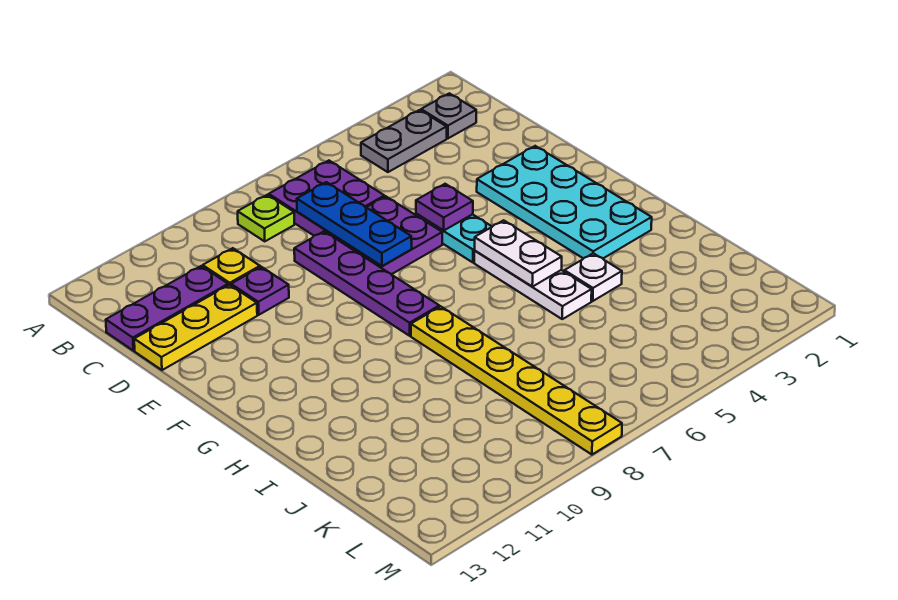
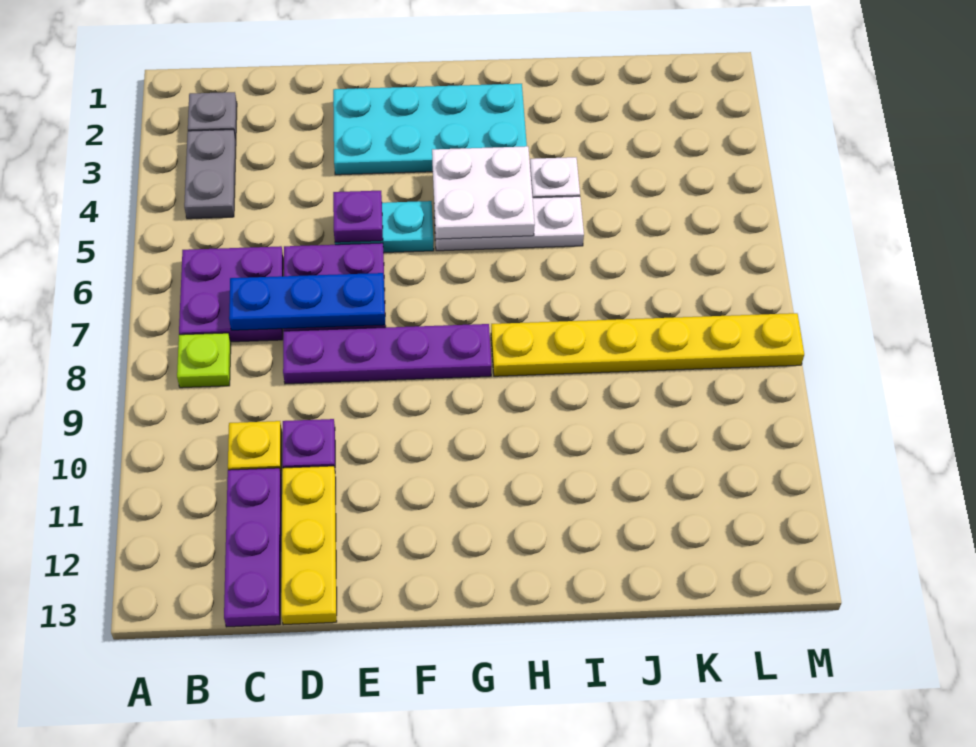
white 1x2 plate [475,220,562,287] -> white 2x2 plate [432,146,535,239]

